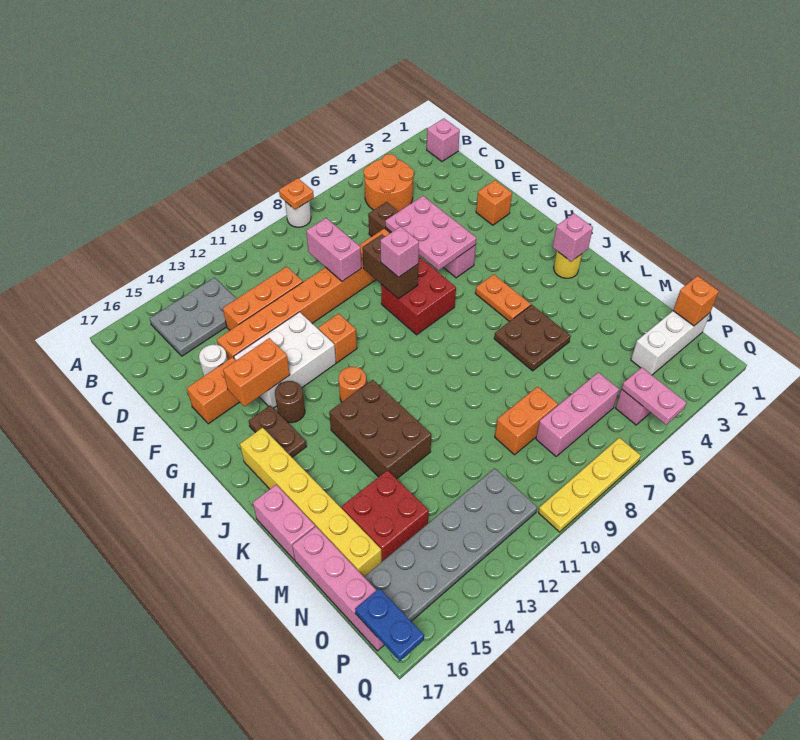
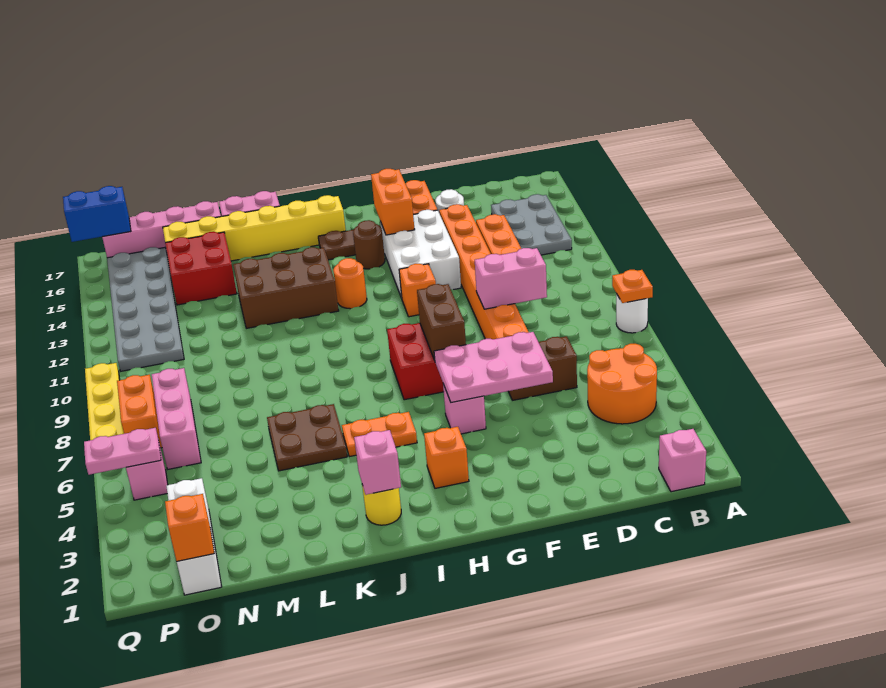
orange 1x1 brick [476,180,512,225] -> orange 1x1 brick moved to [424,427,469,488]
brown 1x2 brick [362,234,418,299] -> brown 1x2 brick turned to [417,284,466,360]
pink 1x1 brick [380,226,419,277] -> none
orange 1x2 brick [495,387,558,455] -> orange 1x2 brick moved to [117,375,162,448]
blue 1x2 plate [355,588,424,661] -> blue 1x2 brick [63,186,131,242]

